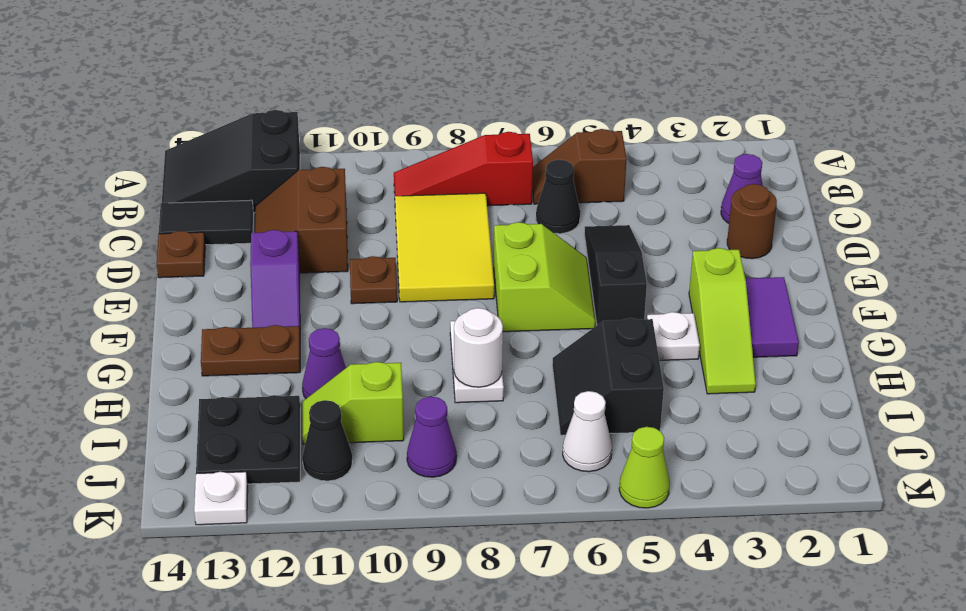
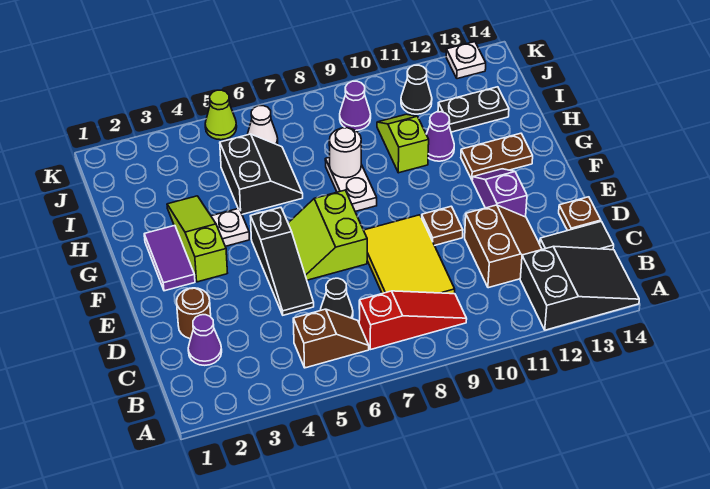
lime 1x2 slope [302,362,404,444] -> lime 1x2 slope turned to [377,114,429,173]
black 2x2 plate [196,395,300,484] -> black 1x2 plate [438,87,509,132]

